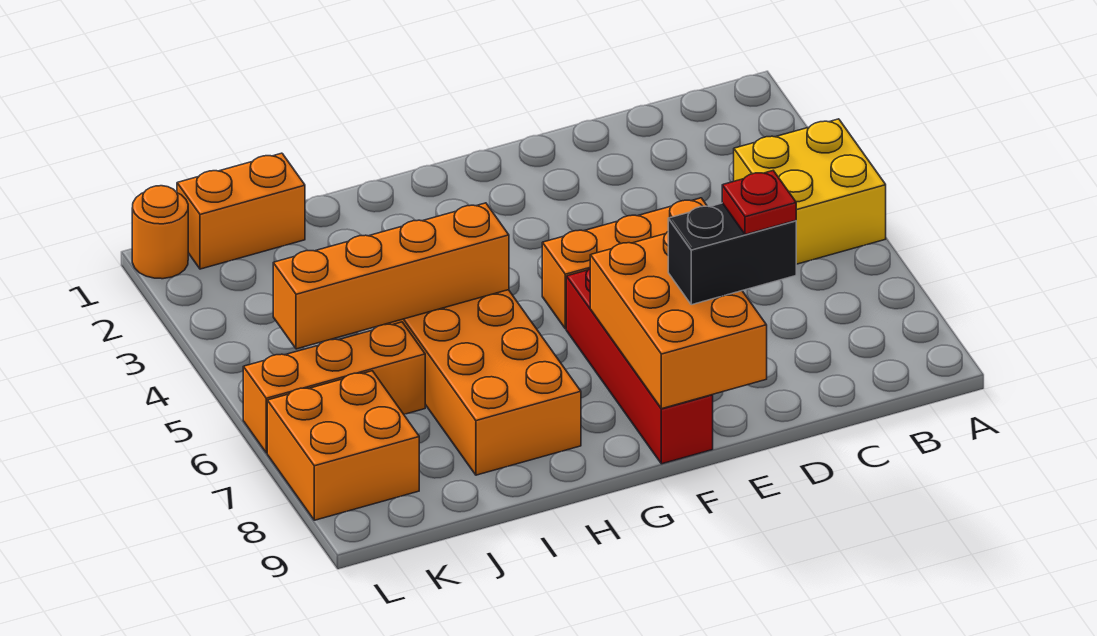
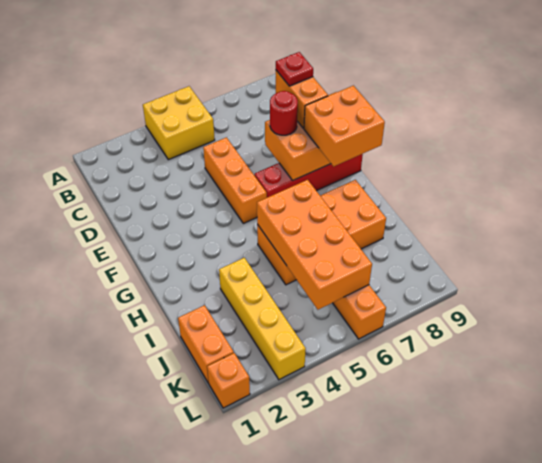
black 1x2 brick [668,203,796,305] -> orange 1x2 brick [276,70,328,128]
none -> red 1x1 round brick [270,91,298,135]
orange 1x4 brick [273,203,509,349] -> orange 2x4 brick [257,180,372,310]
none -> yellow 1x4 brick [219,258,306,380]
orange 2x2 brick [267,371,419,520] -> orange 2x2 brick moved to [304,86,385,166]
orange 1x1 round brick [132,186,188,279] -> orange 1x1 brick [207,353,250,408]

